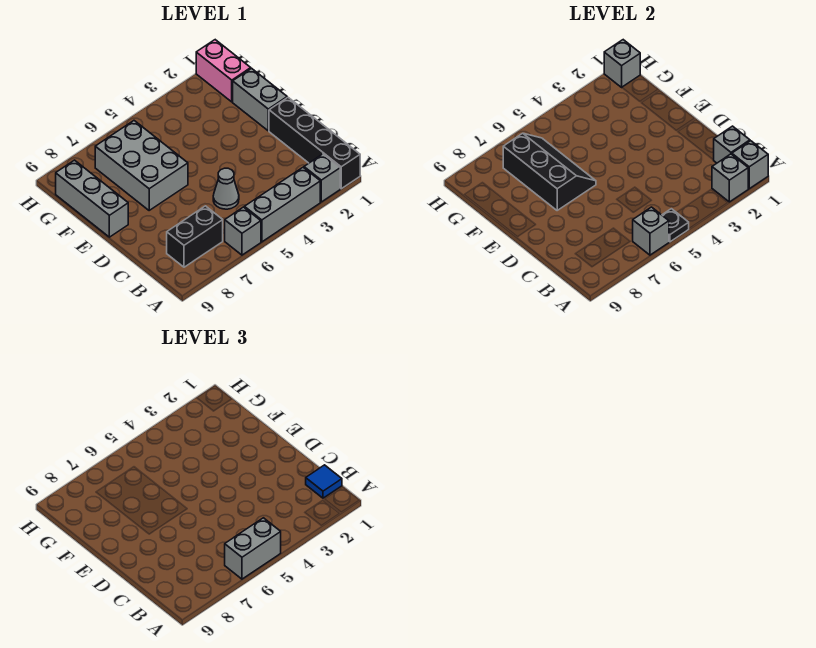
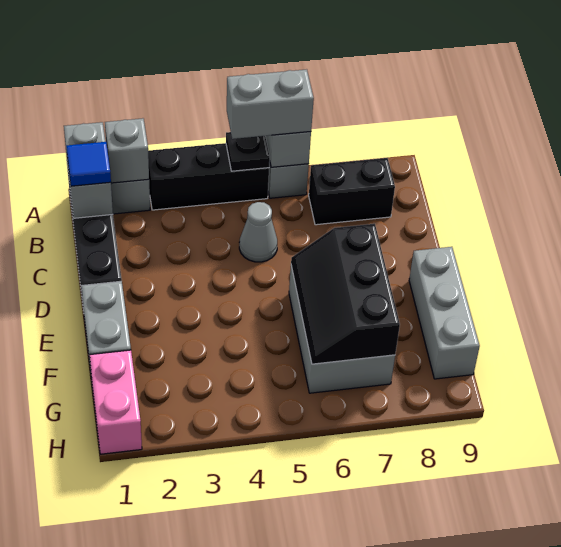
grey 1x3 brick [244,167,320,242] -> black 1x3 brick [148,143,269,210]
grey 1x1 brick [604,40,640,87] -> none

